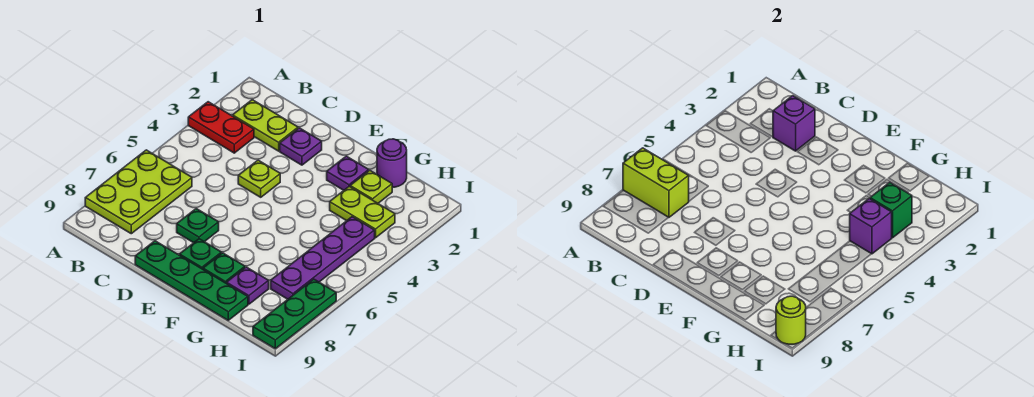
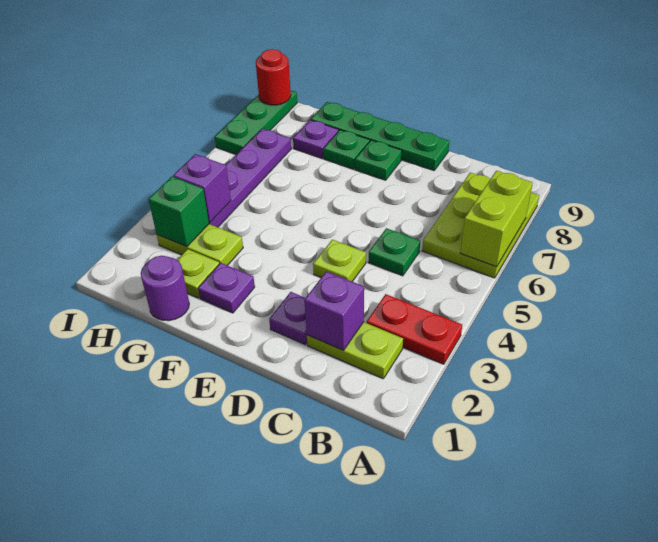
lime 1x2 brick [623,148,689,218] -> lime 1x2 brick turned to [460,171,533,267]
green 1x1 plate [177,209,219,243] -> green 1x1 plate moved to [368,228,420,276]
lime 1x1 round brick [776,296,806,344] -> red 1x1 round brick [256,49,291,105]

